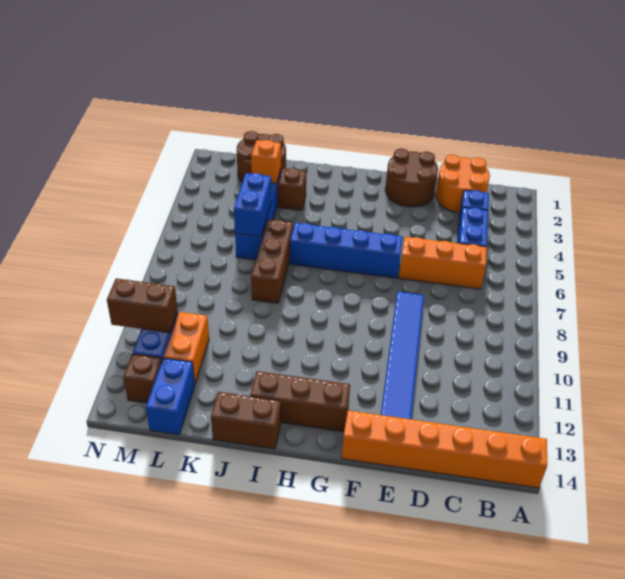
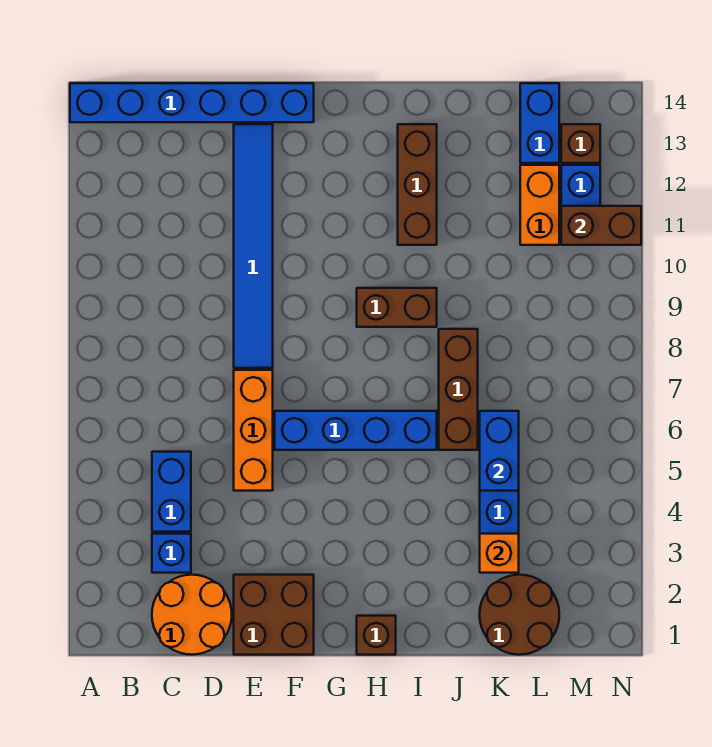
orange 1x6 brick [342,410,547,488] -> blue 1x6 brick [70,83,314,122]
orange 1x3 brick [399,237,487,289] -> orange 1x3 brick turned to [234,370,273,491]
brown 2x2 round brick [385,149,438,207] -> brown 2x2 brick [234,575,314,655]
brown 1x3 brick [250,371,350,432] -> brown 1x3 brick turned to [398,124,437,245]
brown 1x2 brick [211,392,281,449] -> brown 1x2 brick moved to [357,288,437,327]
brown 1x1 brick [278,168,307,210] -> brown 1x1 brick moved to [357,616,396,655]

